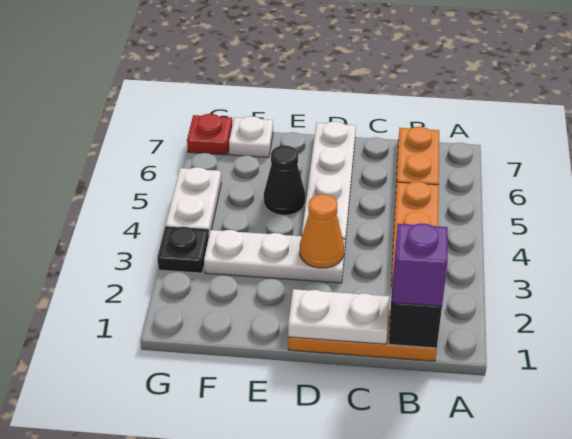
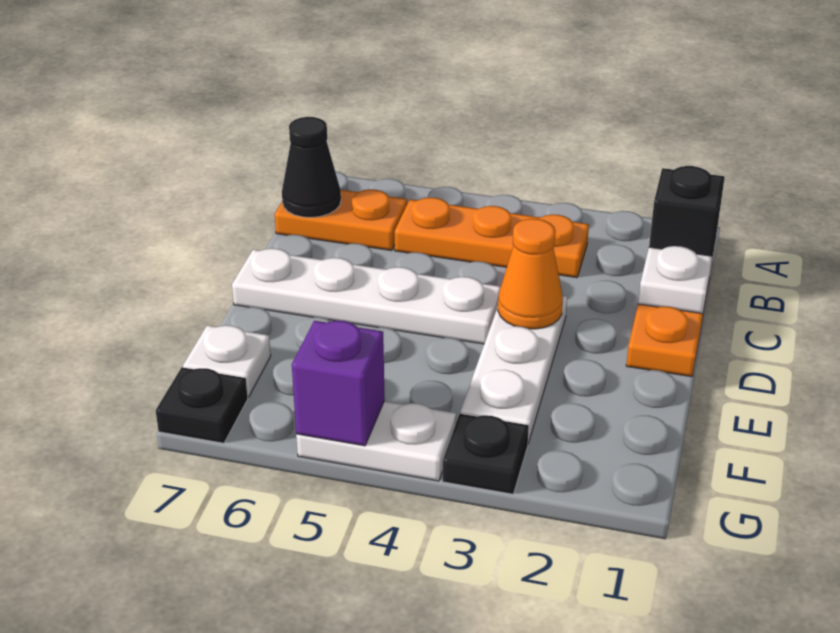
purple 1x1 brick [392,223,448,306] -> purple 1x1 brick moved to [292,321,385,446]
white 1x2 plate [288,289,389,344] -> white 1x1 plate [638,246,712,314]
black 1x1 cone [264,146,305,215] -> black 1x1 cone moved to [282,117,341,217]
red 1x1 plate [187,114,232,155] -> black 1x1 plate [156,367,248,443]

